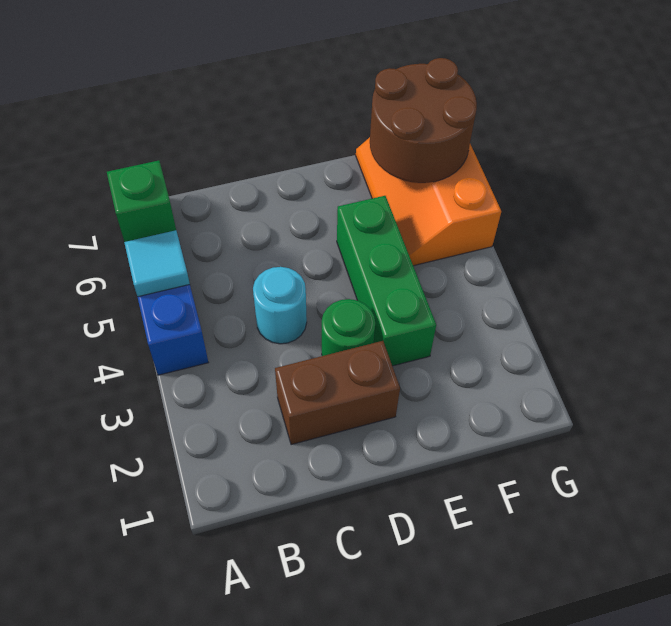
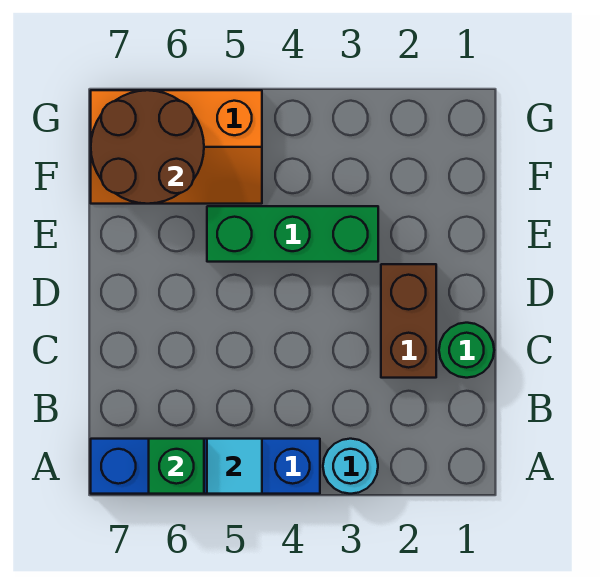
cyan 1x1 round brick [253,267,307,344] -> cyan 1x1 round brick moved to [323,439,378,494]
green 1x1 round brick [322,299,375,356] -> green 1x1 round brick moved to [439,323,494,378]

